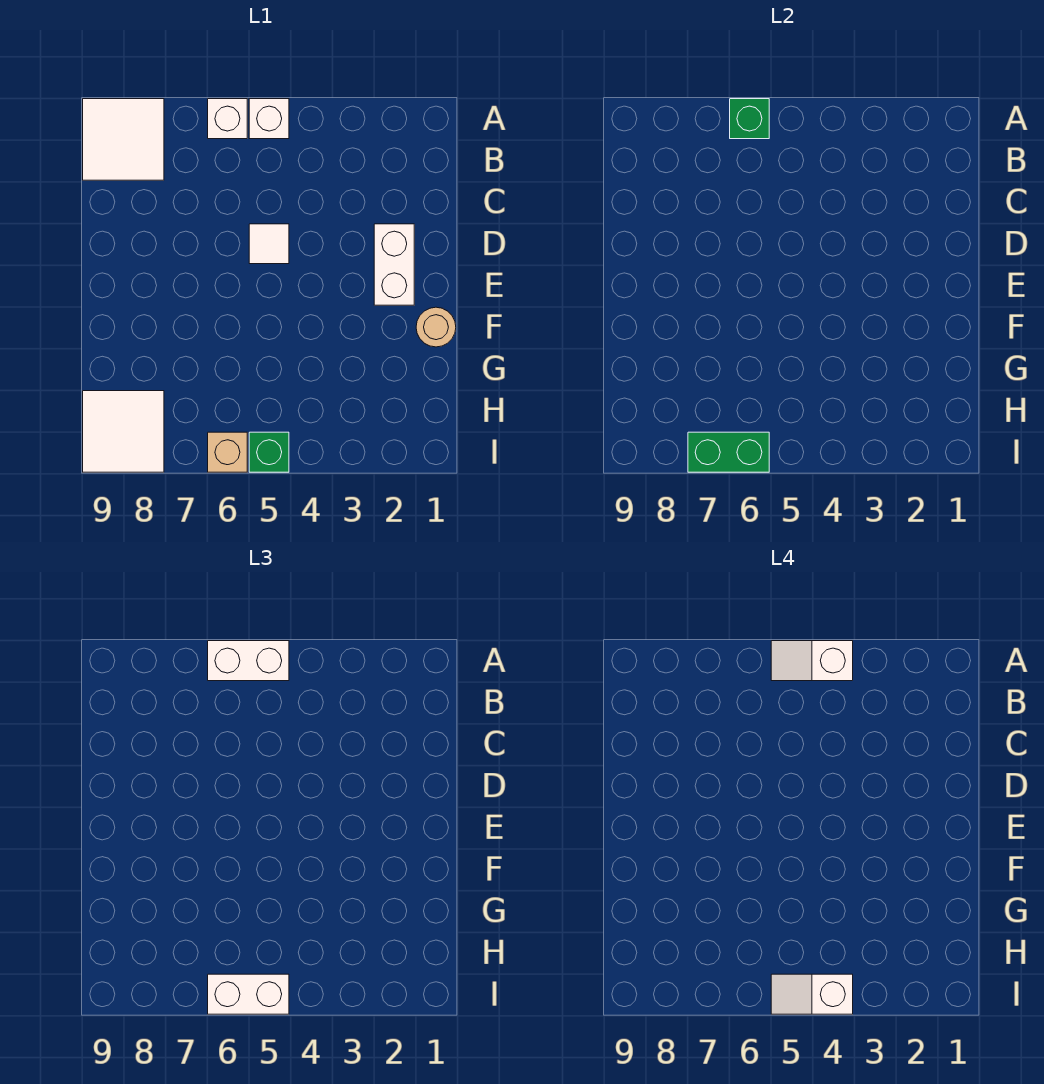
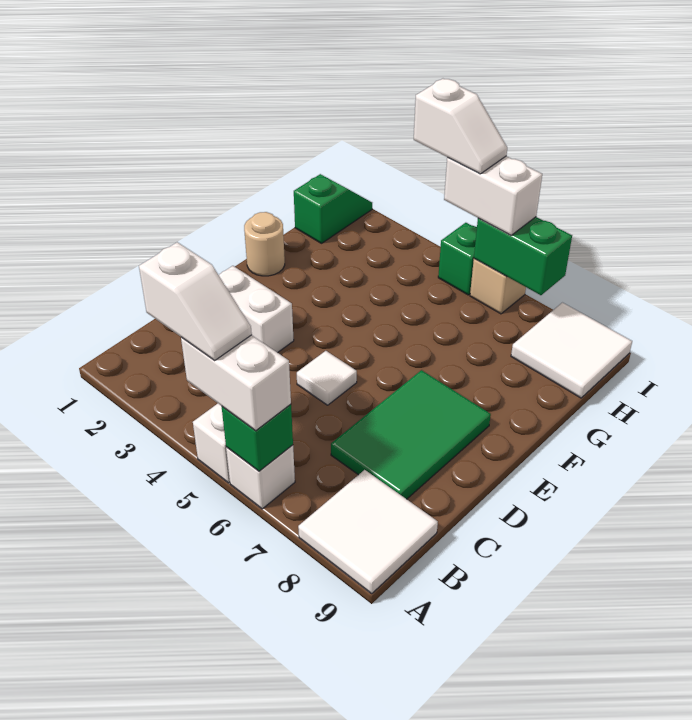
none -> green 2x3 tile [331,370,491,499]
white 1x2 brick [374,224,414,305] -> white 1x2 brick turned to [219,266,294,353]
none -> green 1x2 slope [294,174,372,243]

